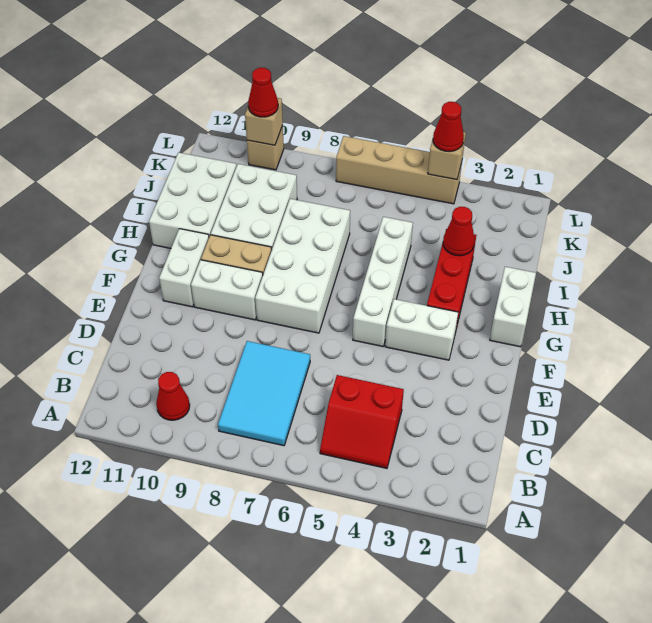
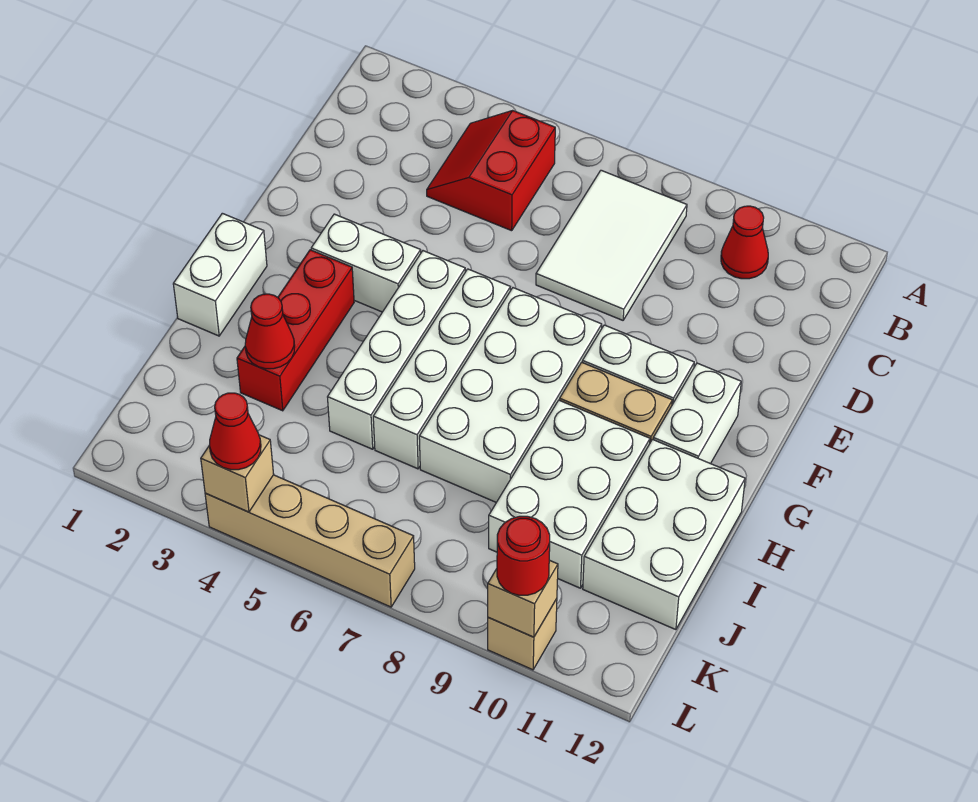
red 2x2 slope [320,375,404,468] -> red 2x2 slope turned to [427,111,555,231]
cyan 2x3 tile [218,341,310,446] -> white 2x3 tile [536,170,687,320]
none -> white 1x4 brick [373,269,510,469]
red 1x1 cone [248,68,278,117] -> red 1x1 round brick [497,516,550,595]

